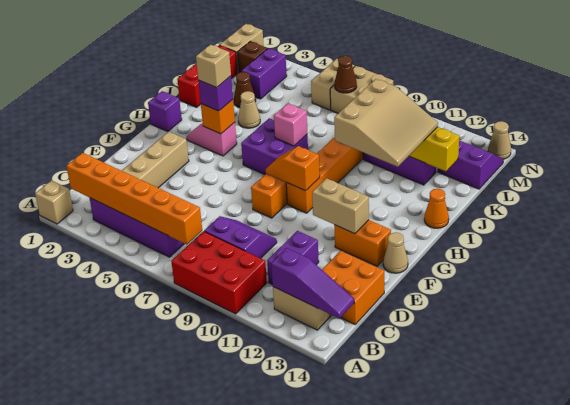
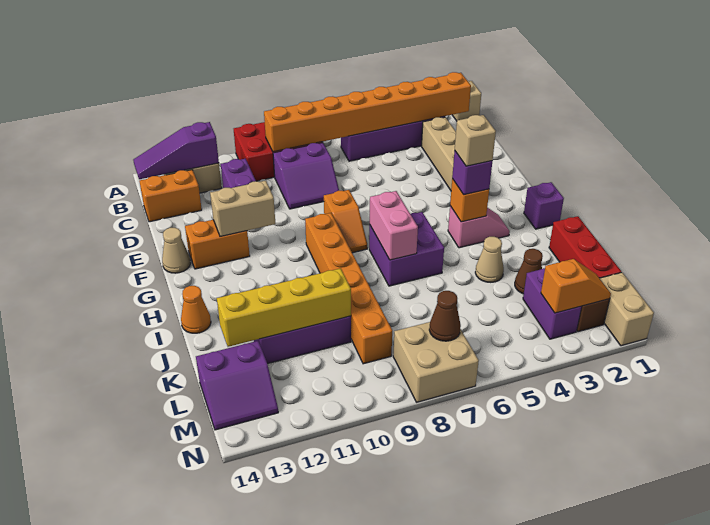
orange 1x6 brick [67,153,202,245] -> orange 1x8 brick [264,72,471,152]
orange 2x2 brick [322,251,384,324] -> orange 1x2 brick [140,170,202,222]
orange 1x2 slope [266,146,320,191] -> orange 1x2 slope moved to [541,259,611,313]
pink 1x1 brick [274,103,307,146] -> pink 1x2 brick [370,191,418,260]
tan 3x3 slope [334,79,438,167] -> none
tan 1x2 brick [311,59,355,110] -> none
tan 1x1 cone [488,121,511,159] -> none

